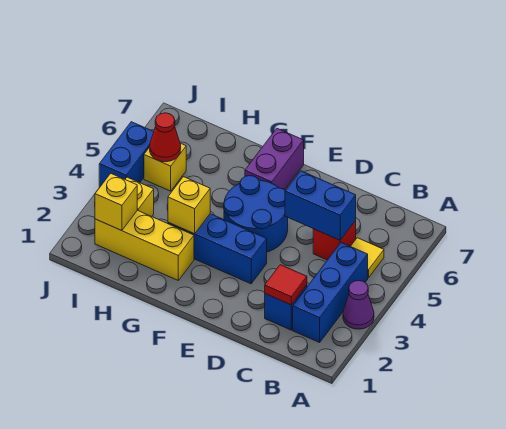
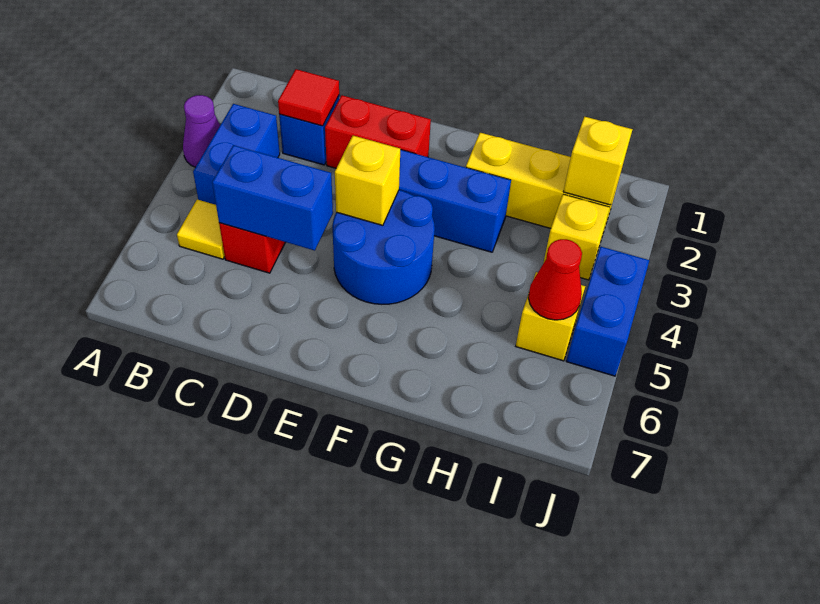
blue 1x3 brick [293,243,368,342] -> blue 1x2 brick [193,104,280,205]
none -> red 1x2 brick [325,95,431,168]
purple 1x2 brick [245,129,304,190] -> none
yellow 1x1 brick [168,177,210,234] -> yellow 1x1 brick moved to [335,136,400,225]

